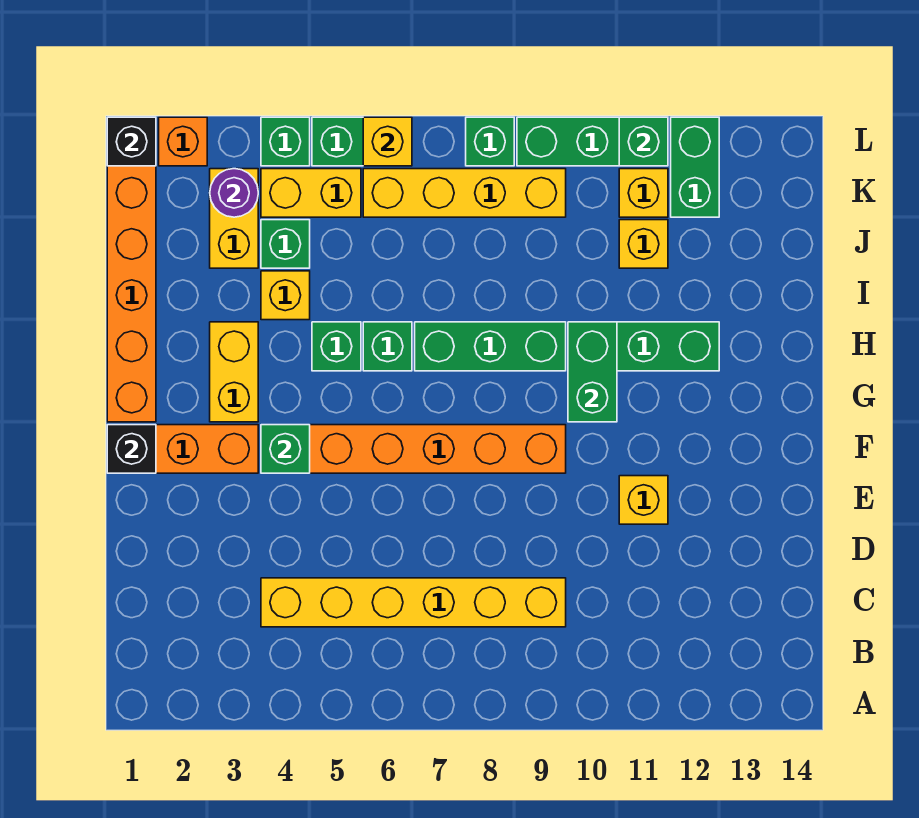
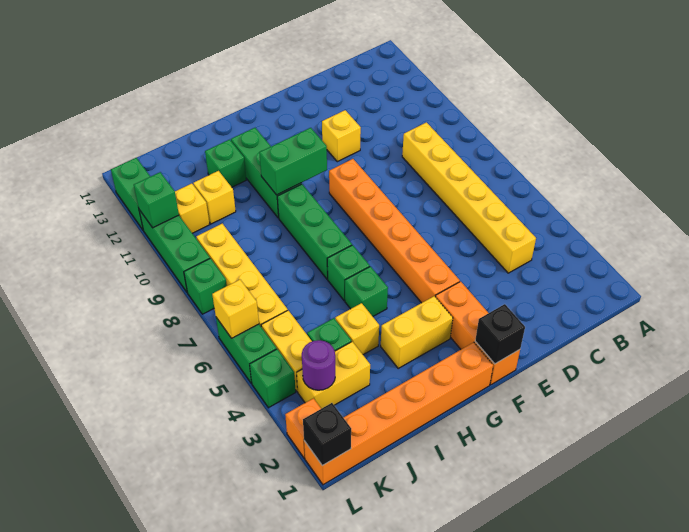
green 1x1 brick [261,425,310,473] -> green 1x1 brick moved to [205,140,246,187]
green 1x2 brick [671,117,719,217] -> green 1x2 brick turned to [111,158,150,230]

